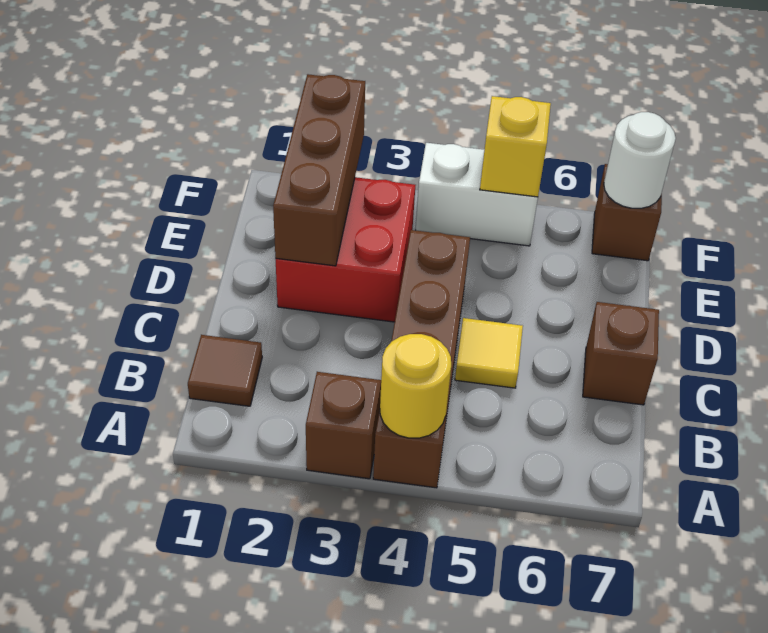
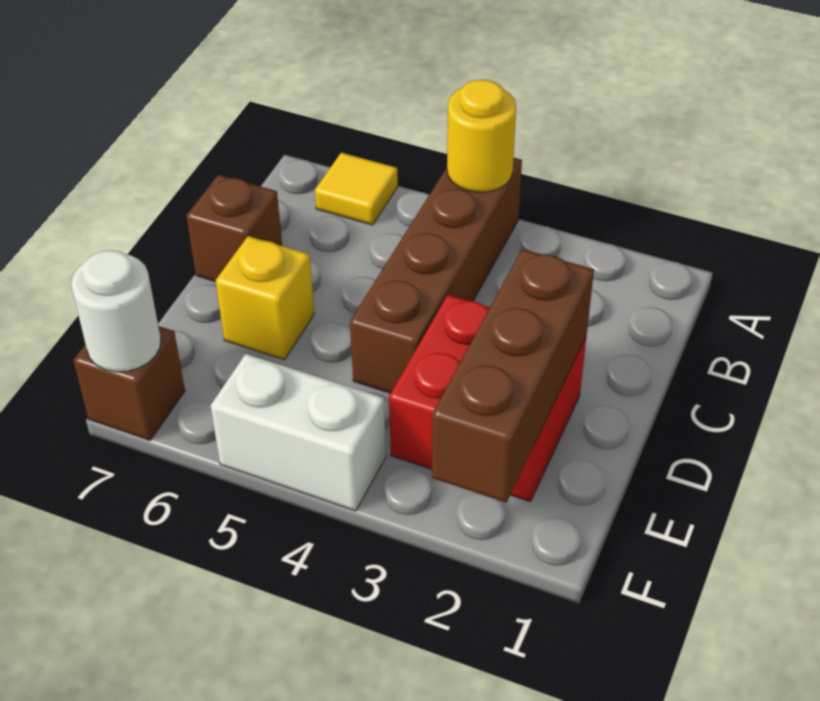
brown 1x1 brick [306,372,381,479] -> none
brown 1x1 tile [188,335,262,406] -> none
yellow 1x1 tile [455,318,523,388] -> yellow 1x1 tile moved to [315,153,398,225]
yellow 1x1 brick [480,96,551,197] -> yellow 1x1 brick moved to [216,236,314,359]

